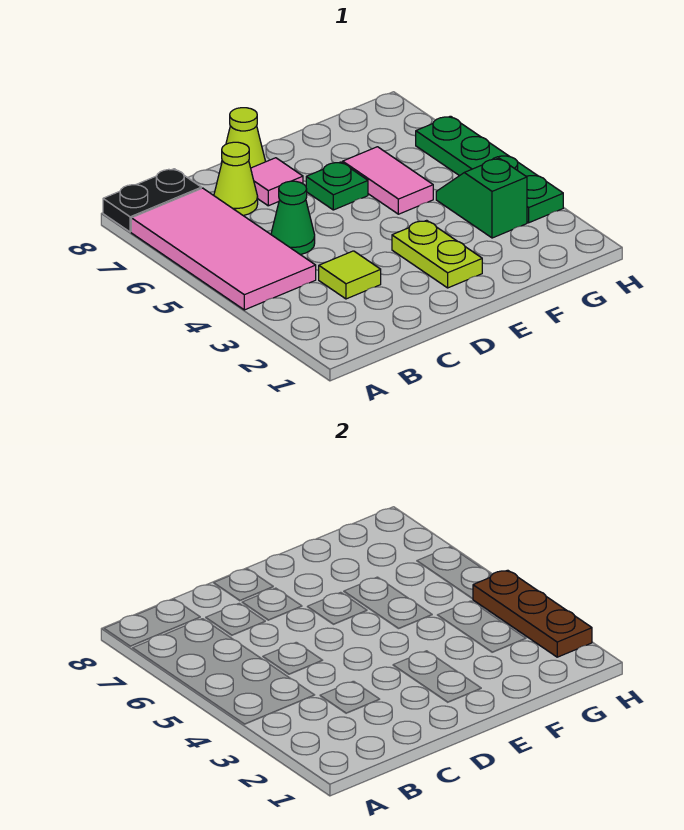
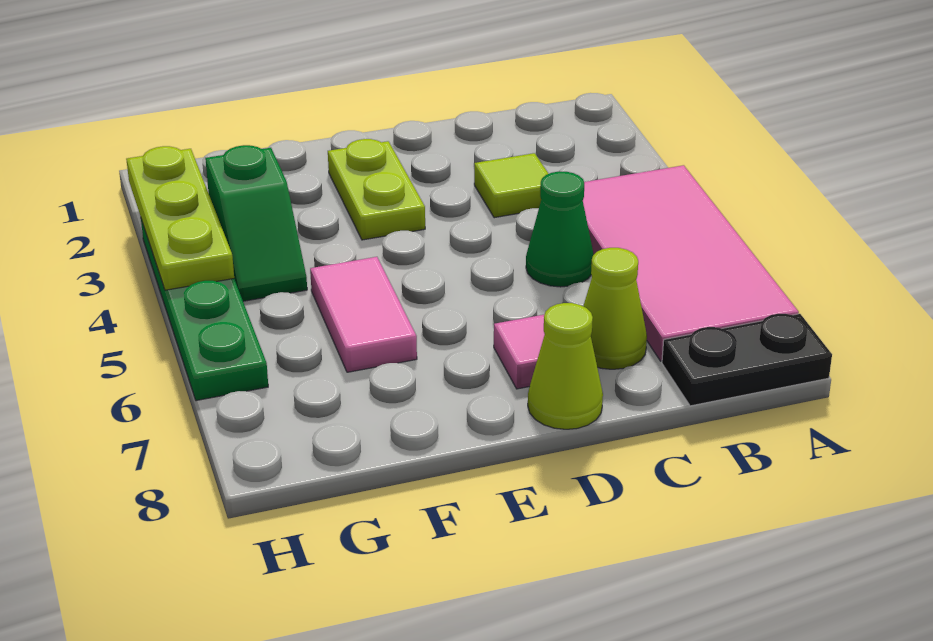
green 1x1 plate [306,162,368,210] -> none
brown 1x3 plate [473,570,592,657] -> lime 1x3 plate [126,146,234,290]

